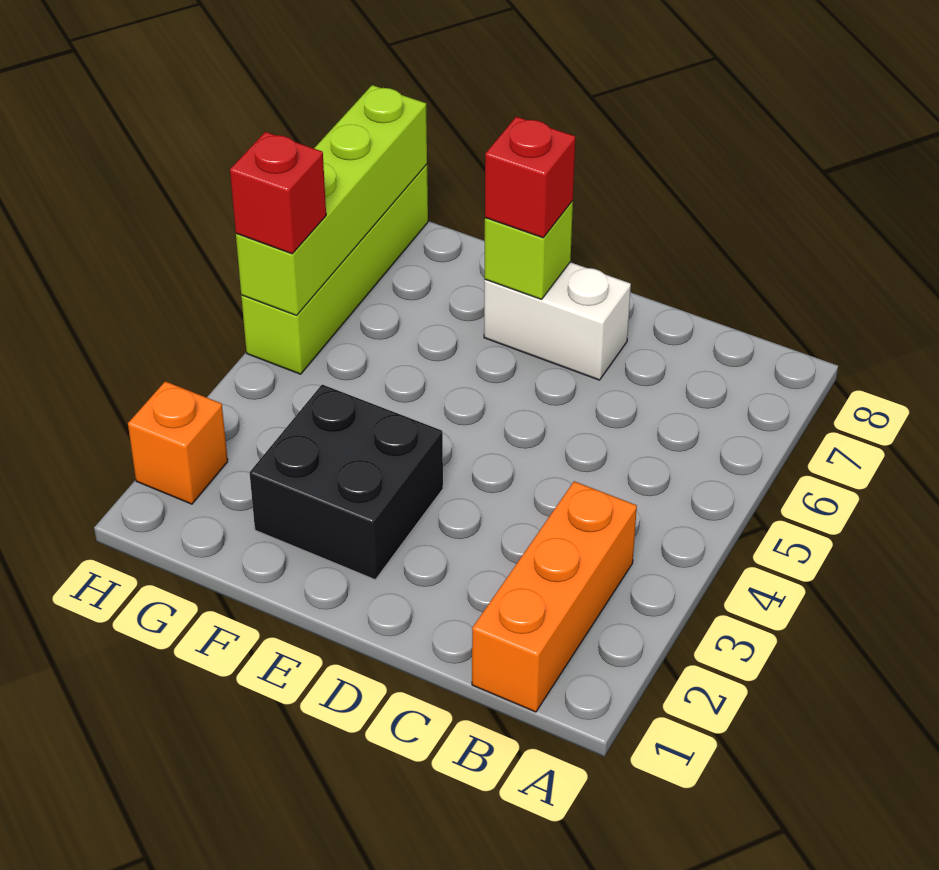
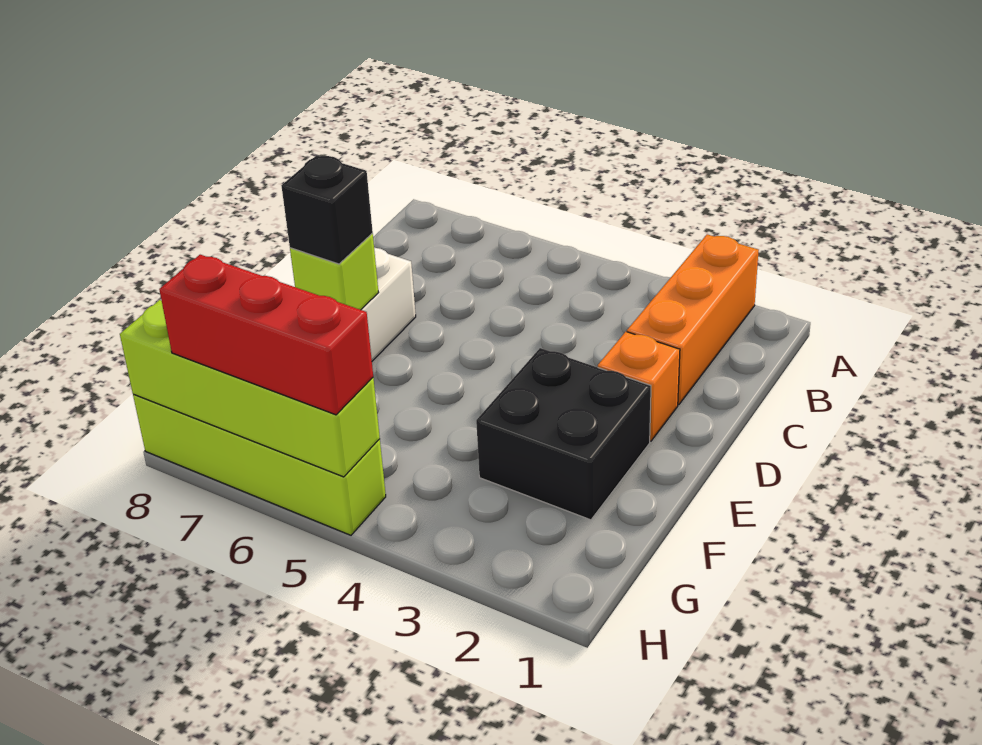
orange 1x3 brick [472,481,637,712] -> orange 1x3 brick turned to [627,234,759,405]
red 1x1 brick [485,117,575,238] -> black 1x1 brick [281,155,373,264]
orange 1x1 brick [128,381,228,504] -> orange 1x1 brick moved to [598,332,680,441]
red 1x1 brick [230,132,326,254] -> red 1x3 brick [159,255,373,415]

